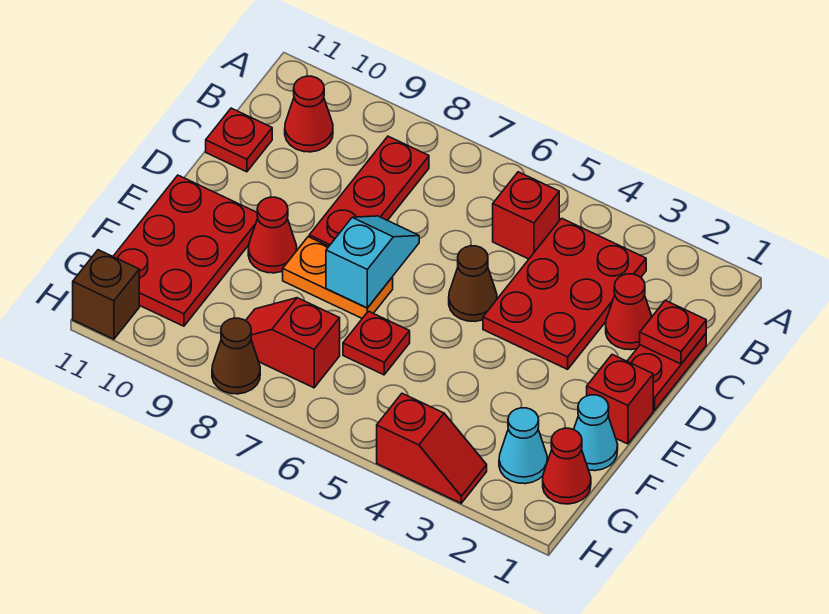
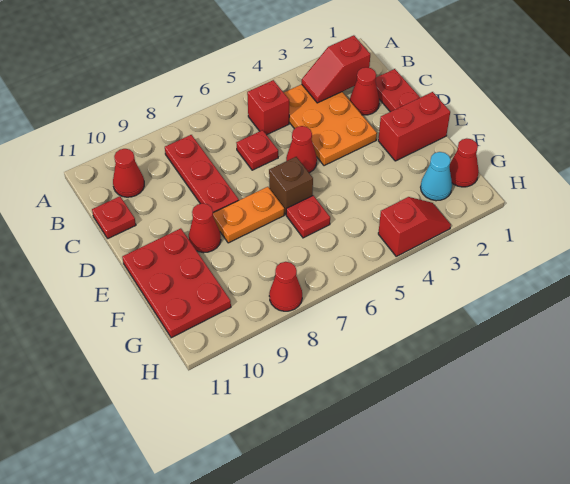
red 2x3 plate [483,218,646,369] -> orange 2x3 plate [284,84,377,166]
red 1x1 plate [640,300,706,364] -> red 1x1 plate moved to [236,130,278,170]
brown 1x1 cone [449,246,497,322] -> red 1x1 cone [286,126,317,173]
cyan 1x2 slope [326,216,419,308] -> none
red 1x1 brick [587,355,653,444] -> red 1x2 brick [378,92,450,161]
cyan 1x1 cone [574,395,618,471] -> none
red 1x2 slope [246,298,340,388] -> red 1x2 slope moved to [302,35,370,103]
brown 1x1 cone [212,318,260,394] -> red 1x1 cone [269,262,302,311]
brown 1x1 brick [73,250,139,339] -> brown 1x1 brick moved to [269,157,313,215]

